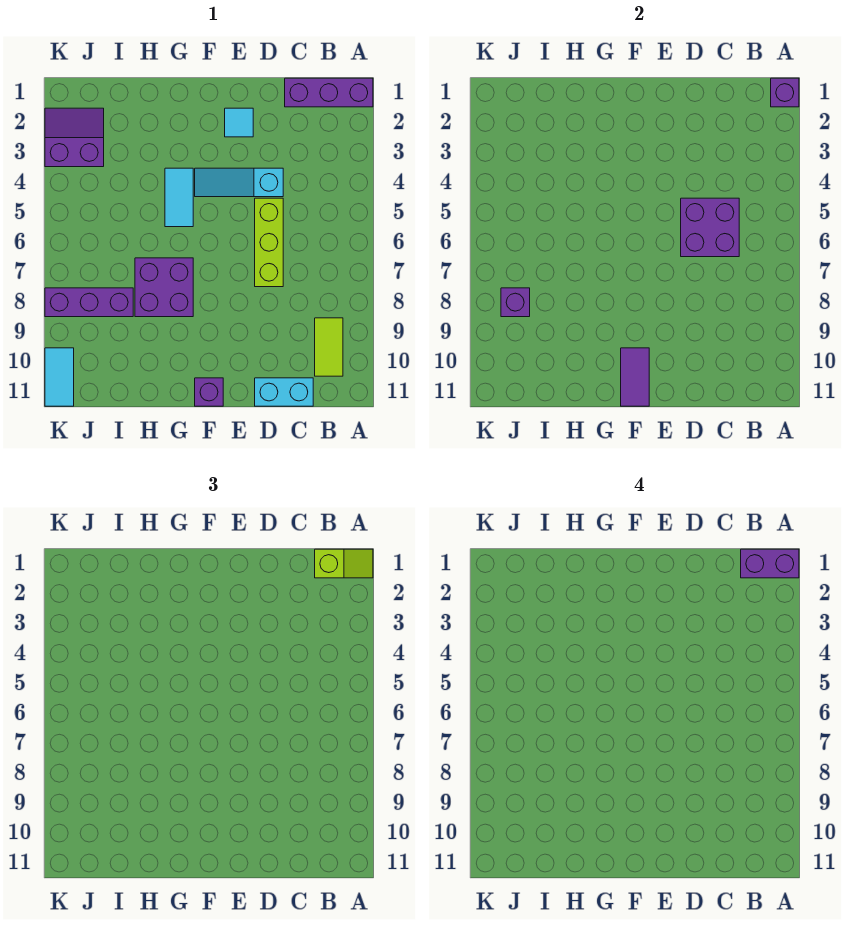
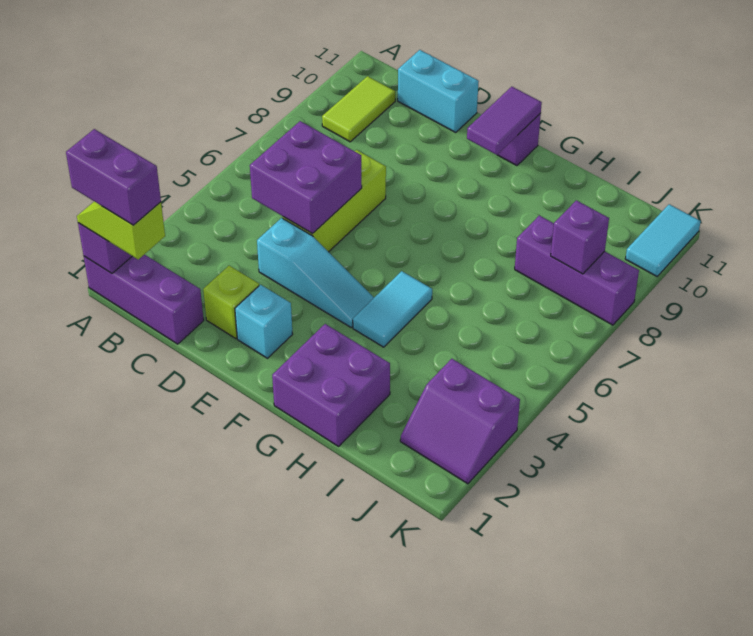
none -> lime 1x1 brick [203,266,259,339]
cyan 1x1 tile [225,108,253,137] -> cyan 1x1 brick [235,285,293,358]
purple 2x2 brick [135,258,193,317] -> purple 2x2 brick moved to [272,324,390,446]

